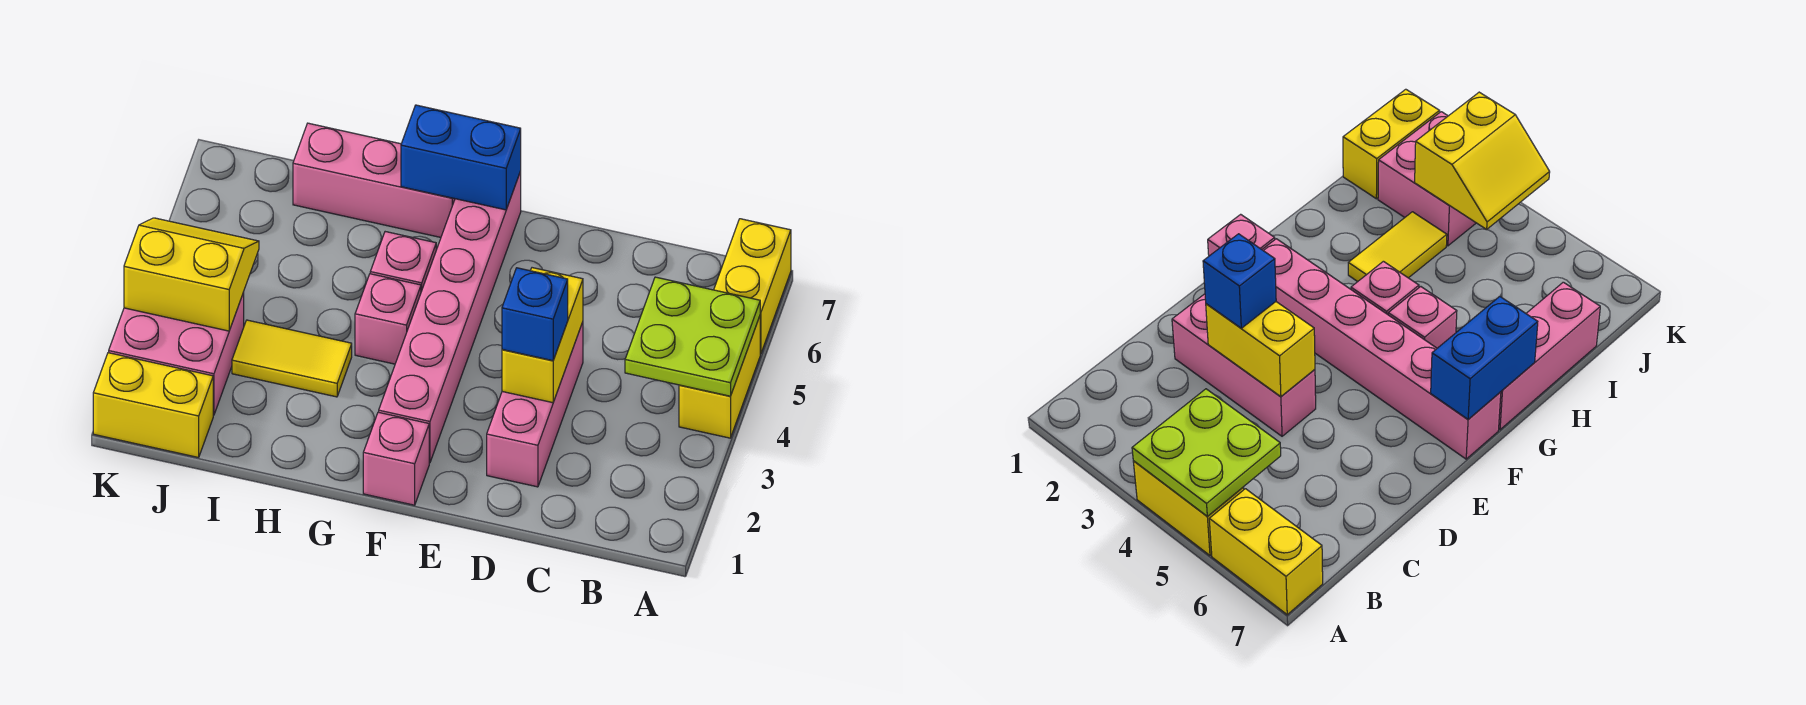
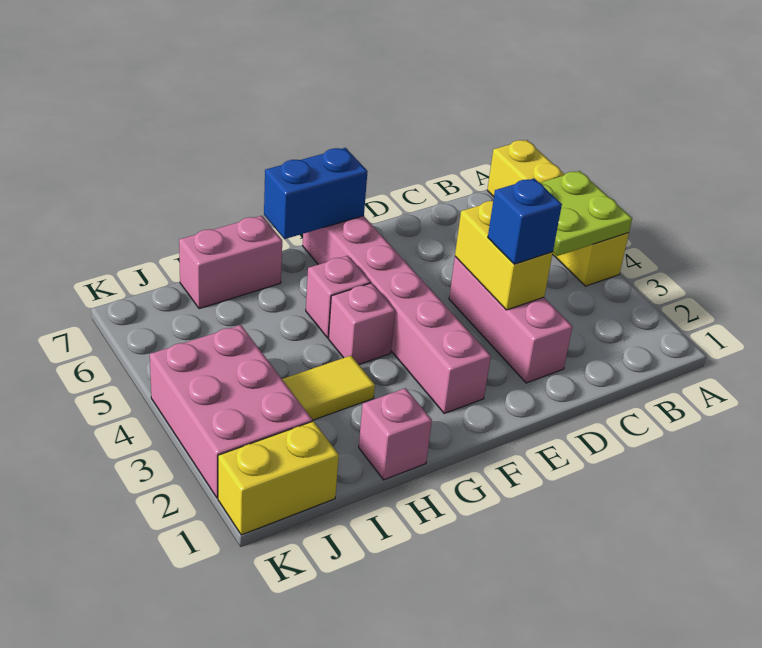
pink 1x1 brick [363,412,429,505] -> pink 1x1 brick moved to [359,388,432,480]
pink 1x3 brick [293,123,455,237] -> pink 1x2 brick [179,216,282,309]
pink 2x2 brick [109,293,244,415] -> pink 2x3 brick [150,325,312,498]
yellow 2x2 slope [124,218,259,331] -> none

